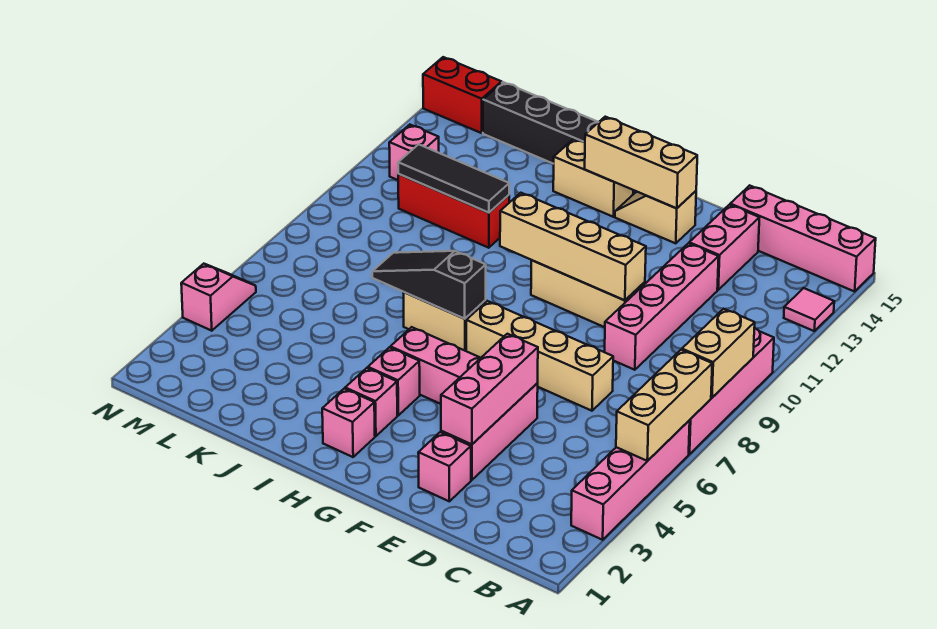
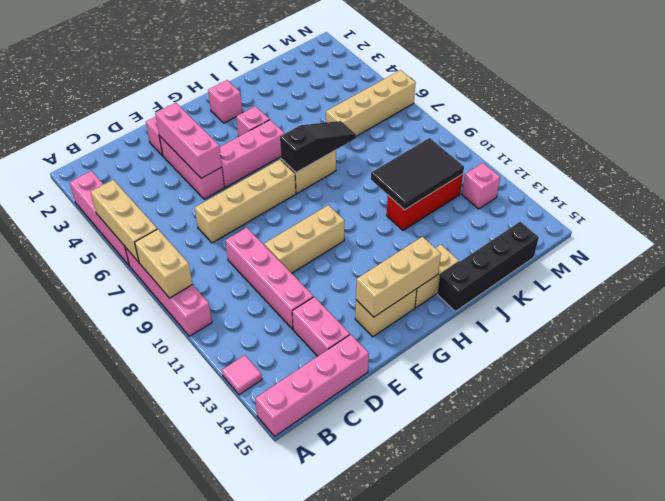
tan 1x4 brick [500,193,646,300] -> tan 1x4 brick moved to [326,70,416,136]
tan 1x2 slope [615,191,696,243] -> tan 1x2 brick [355,289,417,337]
pink 1x1 brick [345,368,397,436] -> none
black 1x3 tile [398,144,509,213] -> black 2x3 tile [371,138,464,210]
red 1x2 brick [423,57,502,133] -> none
pink 1x2 slope [181,264,256,331] -> none

